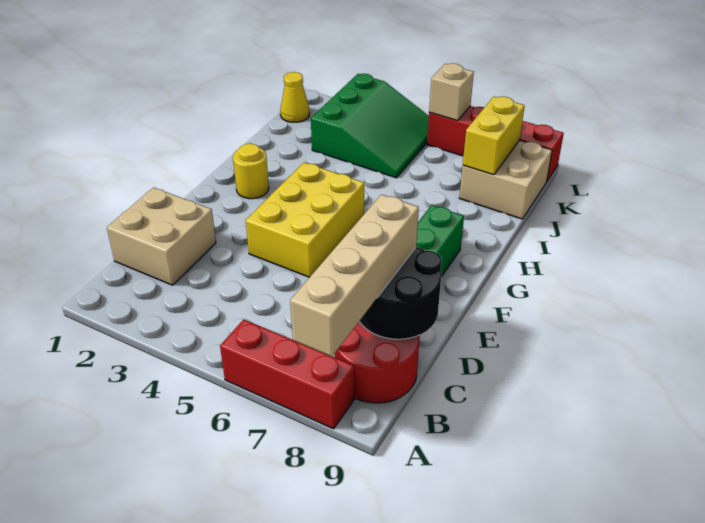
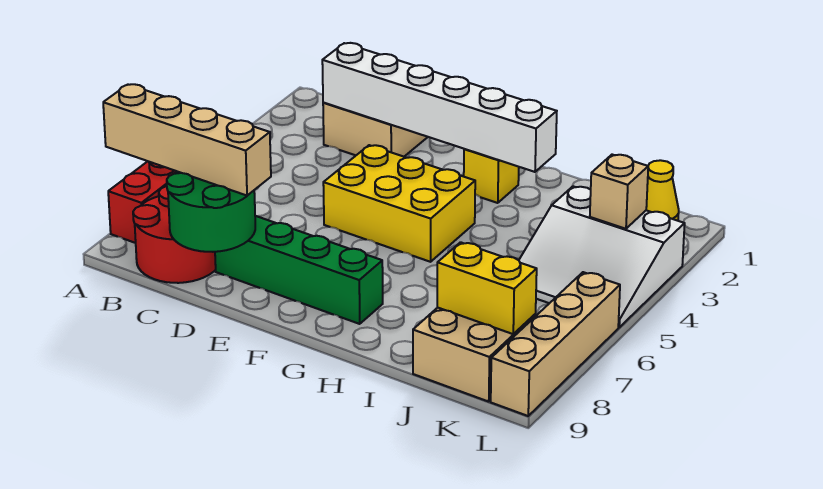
none -> white 1x6 brick [322,43,557,172]
black 2x2 round brick [359,247,441,339] -> green 2x2 round brick [167,172,255,252]
yellow 1x1 round brick [233,144,269,199] -> yellow 1x1 brick [464,149,519,203]
green 3x3 slope [311,74,429,178] -> white 3x3 slope [519,186,685,327]
red 1x4 brick [427,106,564,181] -> tan 1x4 brick [491,272,620,416]
tan 1x1 brick [429,63,474,121] -> tan 1x1 brick moved to [590,155,648,229]

